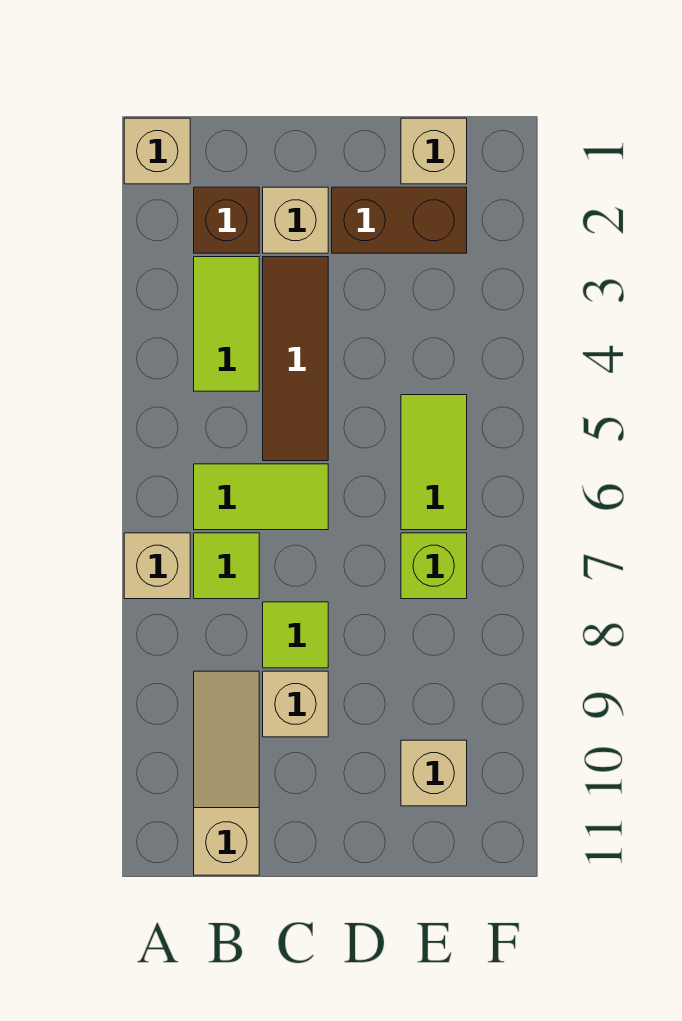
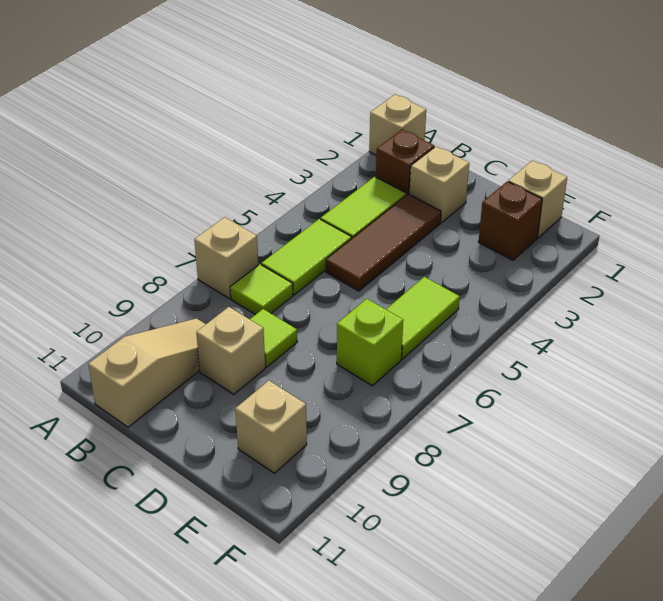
lime 1x2 tile [194,464,328,530] -> lime 1x2 tile turned to [261,219,352,295]
brown 1x2 brick [332,187,467,253] -> brown 1x1 brick [479,182,542,260]

